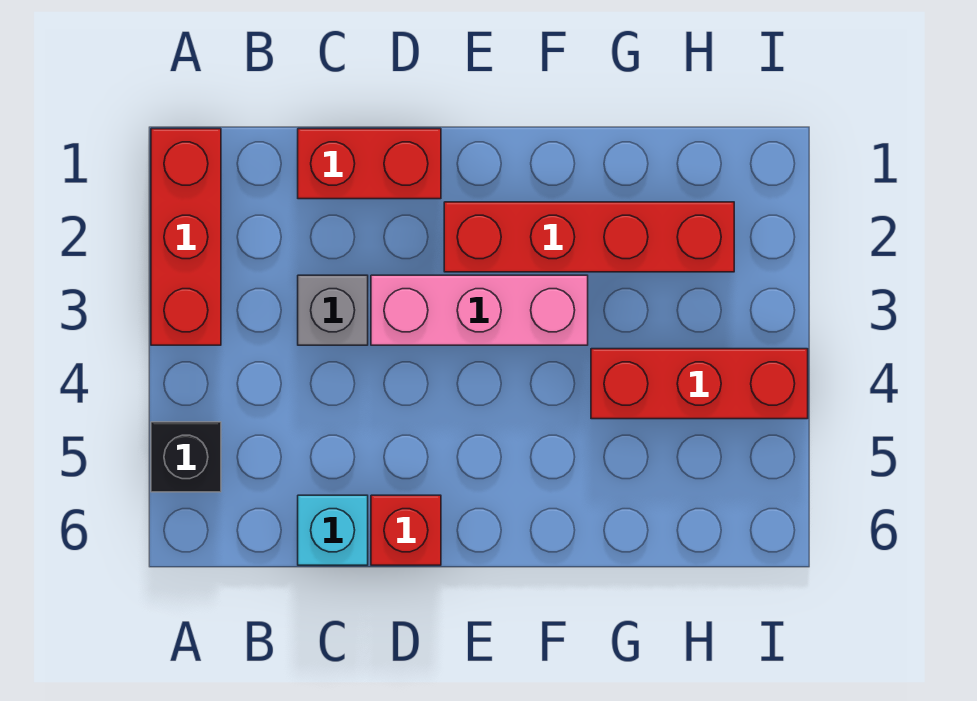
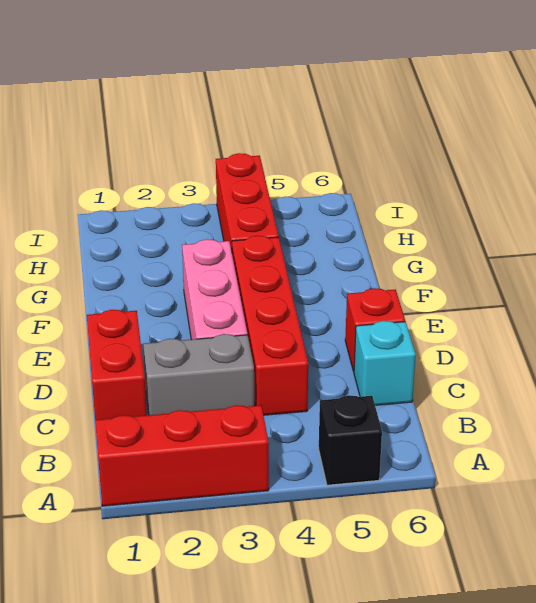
grey 1x1 brick [298,275,368,345] -> grey 1x2 brick [143,334,254,415]
red 1x4 brick [444,202,734,272] -> red 1x4 brick moved to [232,236,308,415]

